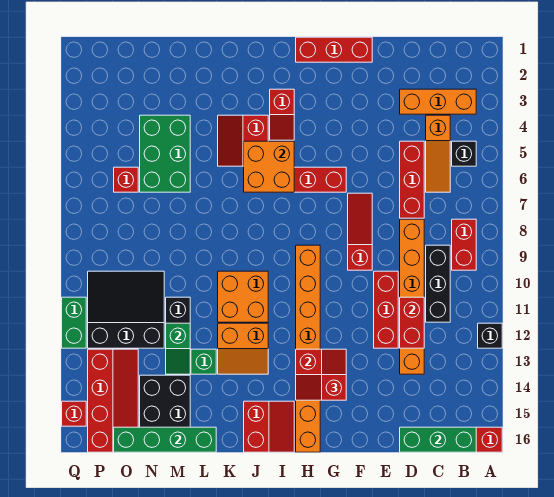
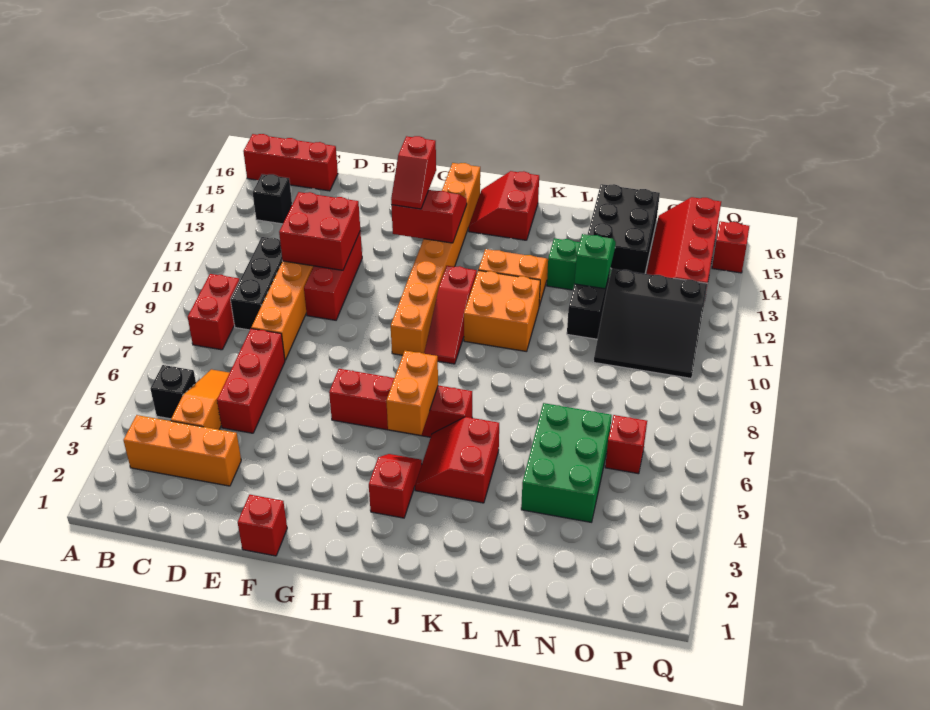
black 1x1 brick [478,323,502,348] -> black 1x1 brick moved to [253,174,292,224]
green 1x3 brick [400,427,476,452] -> none
red 1x2 brick [400,297,424,348] -> red 2x2 brick [279,192,360,270]
red 1x3 brick [296,37,372,62] -> red 1x1 brick [238,495,287,556]
red 1x3 slope [348,193,372,270] -> red 1x3 slope moved to [424,266,477,364]
orange 2x2 brick [244,141,294,192] -> orange 1x2 brick [386,351,438,435]
red 2x2 slope [218,115,268,166] -> red 2x2 slope turned to [415,417,499,503]
green 1x4 brick [114,427,216,452] -> none
green 1x2 brick [62,297,86,348] -> none

